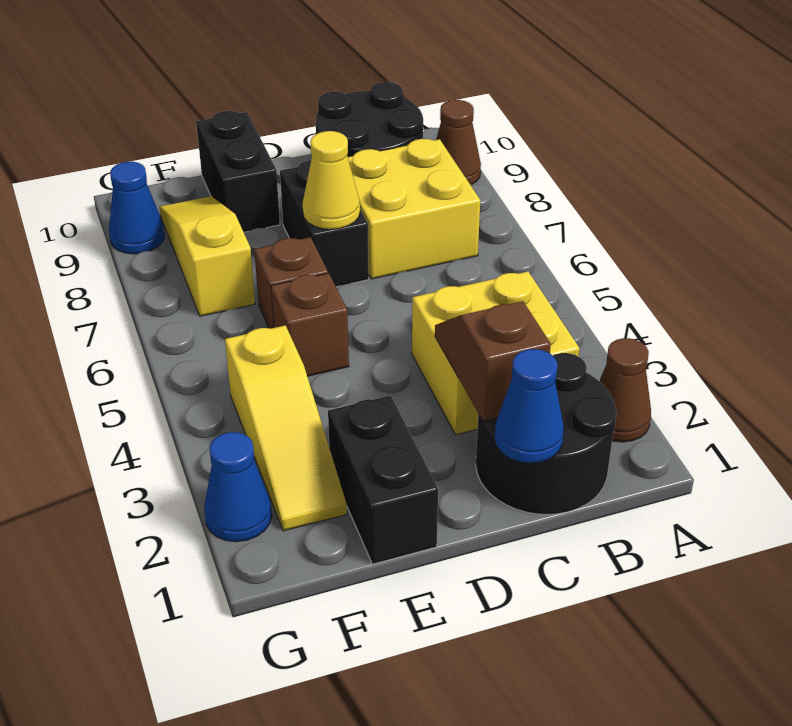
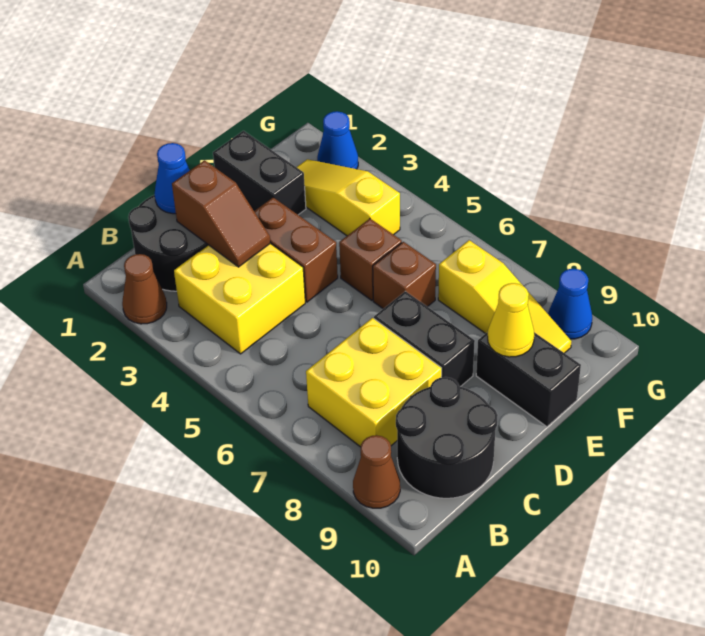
none -> brown 1x2 brick [254,197,338,302]
yellow 1x1 cone [303,131,360,229] -> yellow 1x1 cone moved to [488,283,534,357]

